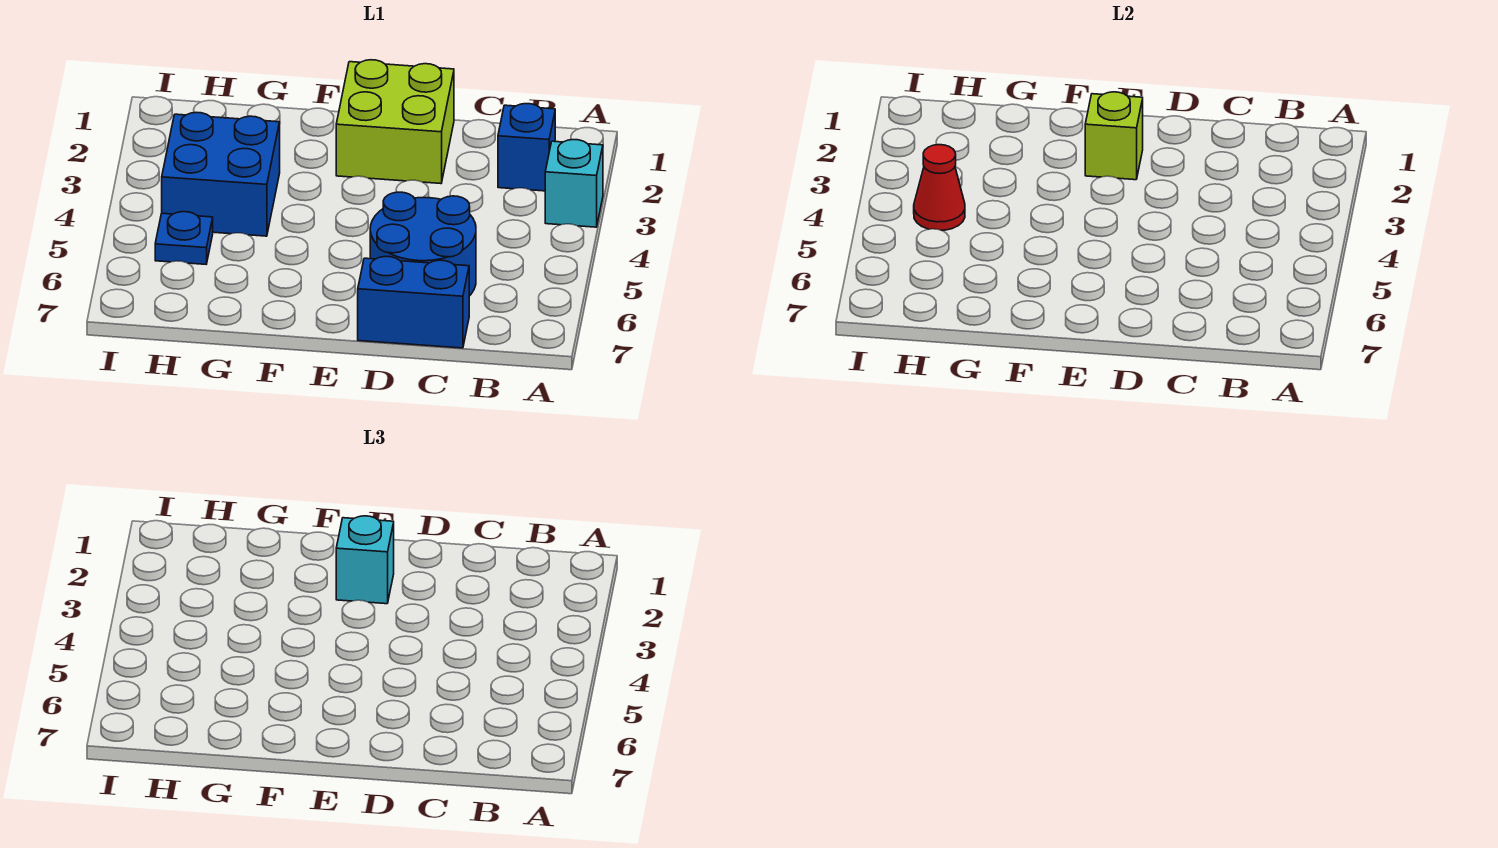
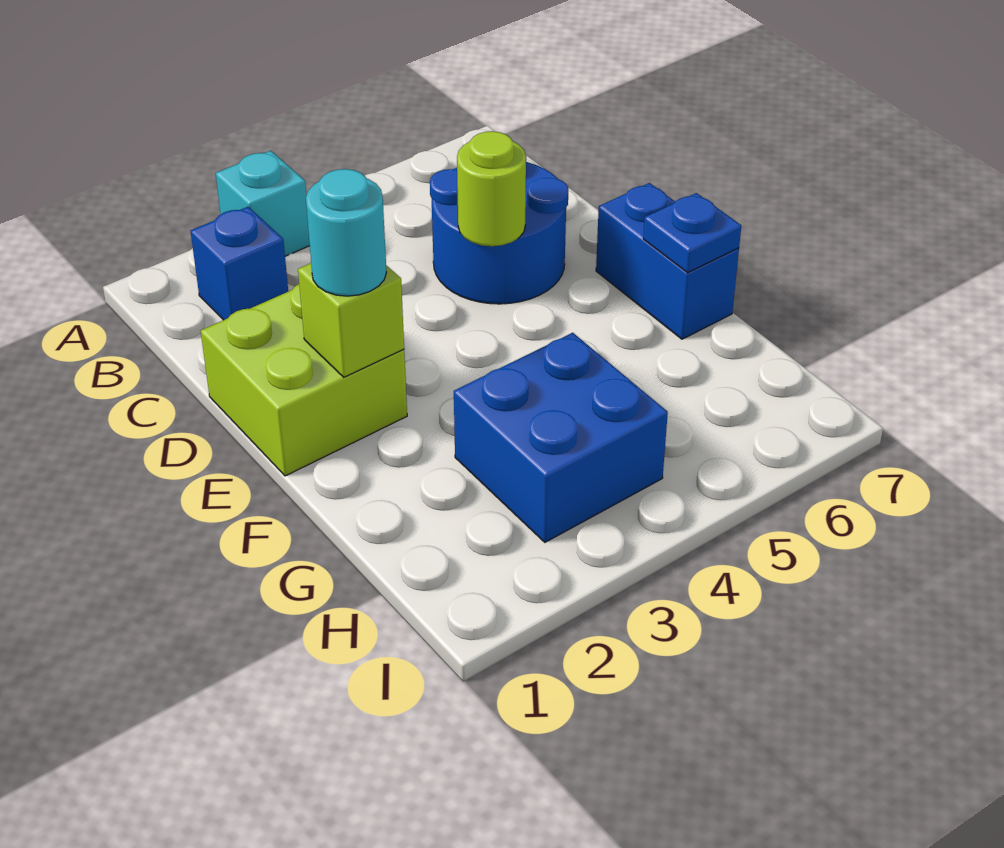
blue 1x2 brick [358,256,469,348] -> blue 1x2 brick moved to [596,183,739,339]
none -> lime 1x1 round brick [457,131,526,246]
cyan 1x1 brick [336,516,394,604] -> cyan 1x1 round brick [306,169,387,296]
red 1x1 cone [914,145,965,230] -> none
blue 1x1 plate [155,212,213,264] -> blue 1x1 plate moved to [643,193,741,273]

